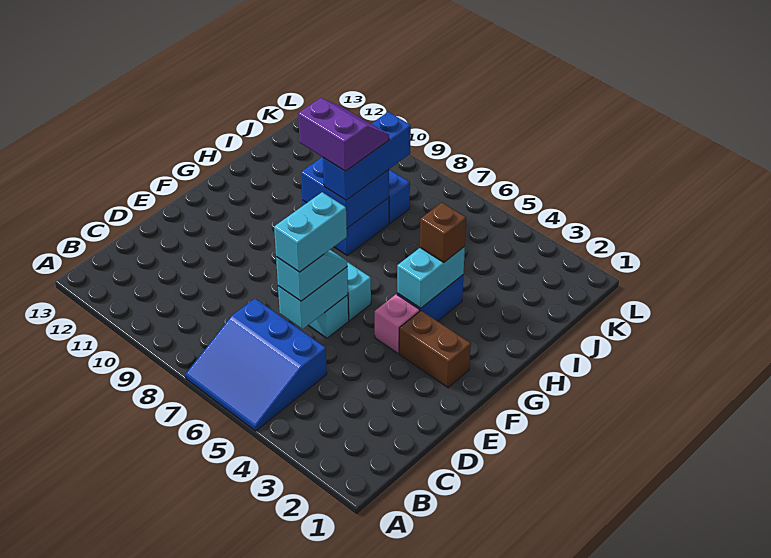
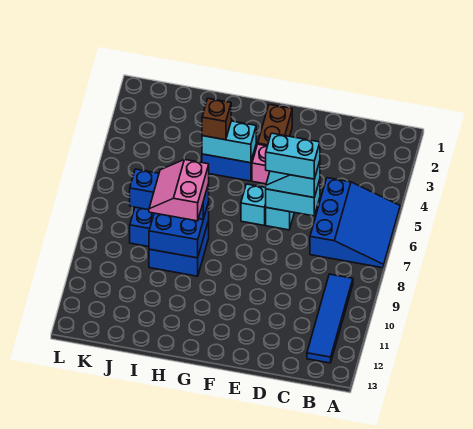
none -> blue 1x4 tile [307,274,353,363]
purple 2x2 slope [298,98,389,171] -> pink 2x2 slope [149,159,209,221]

